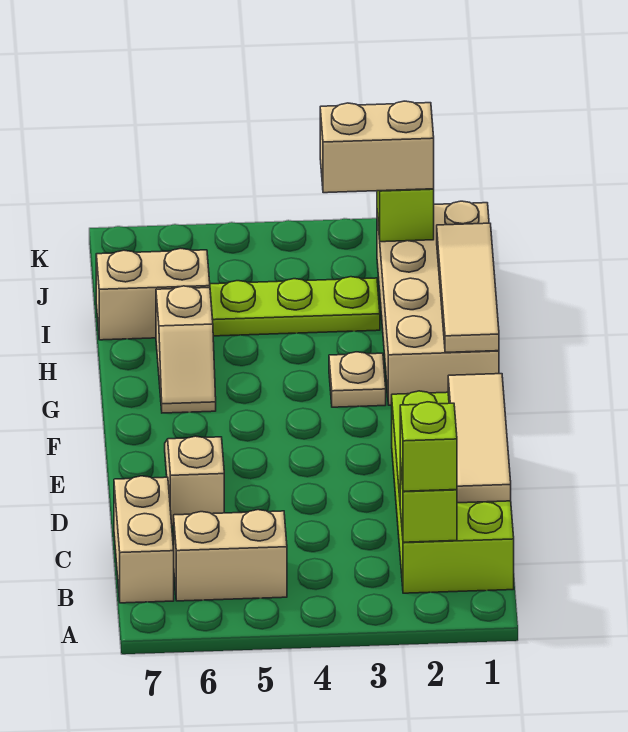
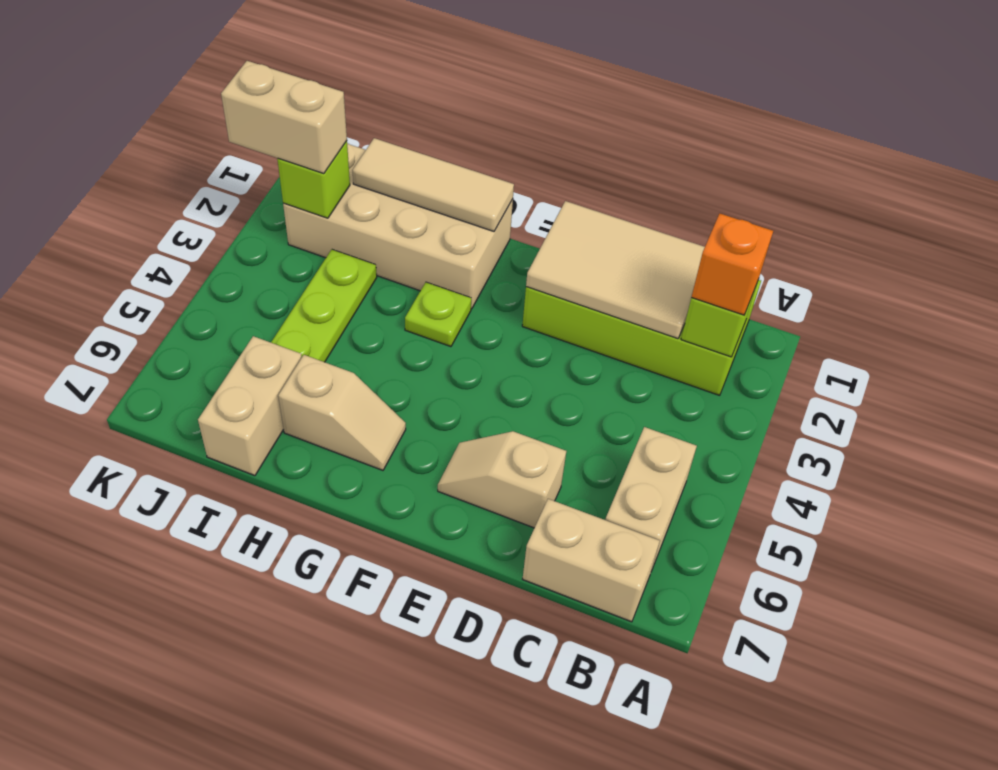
lime 1x1 brick [400,402,457,491] -> orange 1x1 brick [691,214,773,315]
tan 1x3 tile [448,374,511,503] -> tan 2x3 tile [526,201,705,339]
tan 1x1 plate [329,352,386,407] -> lime 1x1 plate [405,282,471,347]
tan 1x2 brick [320,101,434,193] -> tan 1x2 brick turned to [221,61,347,174]

